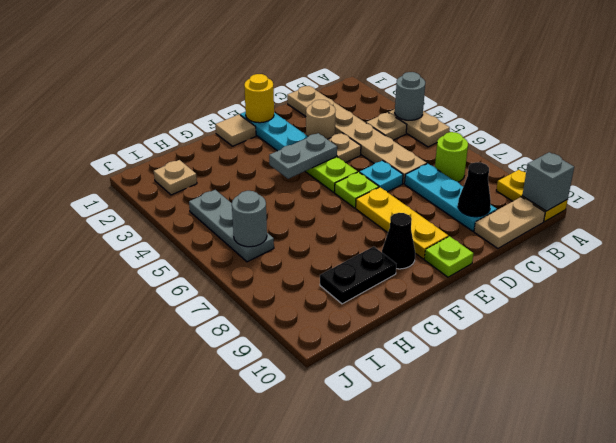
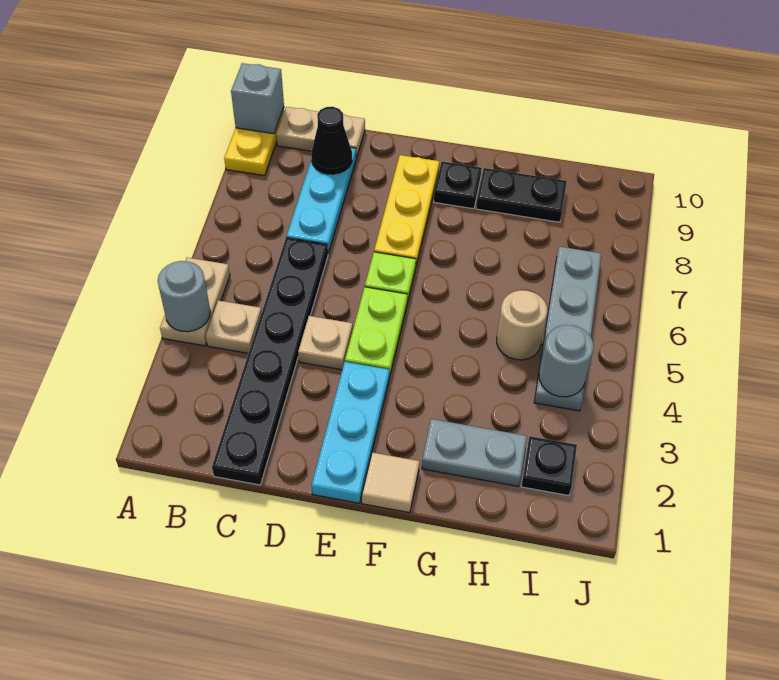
lime 1x1 round brick [435,132,468,182] -> none
tan 1x6 plate [287,86,427,184] -> black 1x6 plate [212,238,328,485]
tan 1x1 round brick [306,100,335,139] -> tan 1x1 round brick moved to [497,290,547,360]
cyan 1x1 plate [360,161,403,192] -> none
yellow 1x1 round brick [244,74,274,123] -> none
grey 1x2 plate [269,133,337,179] -> grey 1x2 plate moved to [422,419,527,486]
lime 1x1 plate [424,236,473,277] -> none
black 1x1 cone [382,213,415,269] -> black 1x1 plate [434,162,482,209]
tan 1x1 plate [154,160,197,195] -> black 1x1 plate [521,436,577,496]
grey 1x3 plate [189,190,274,262] -> grey 1x4 plate [534,247,601,411]
grey 1x1 round brick [232,191,267,247] -> grey 1x1 round brick moved to [539,325,594,397]

